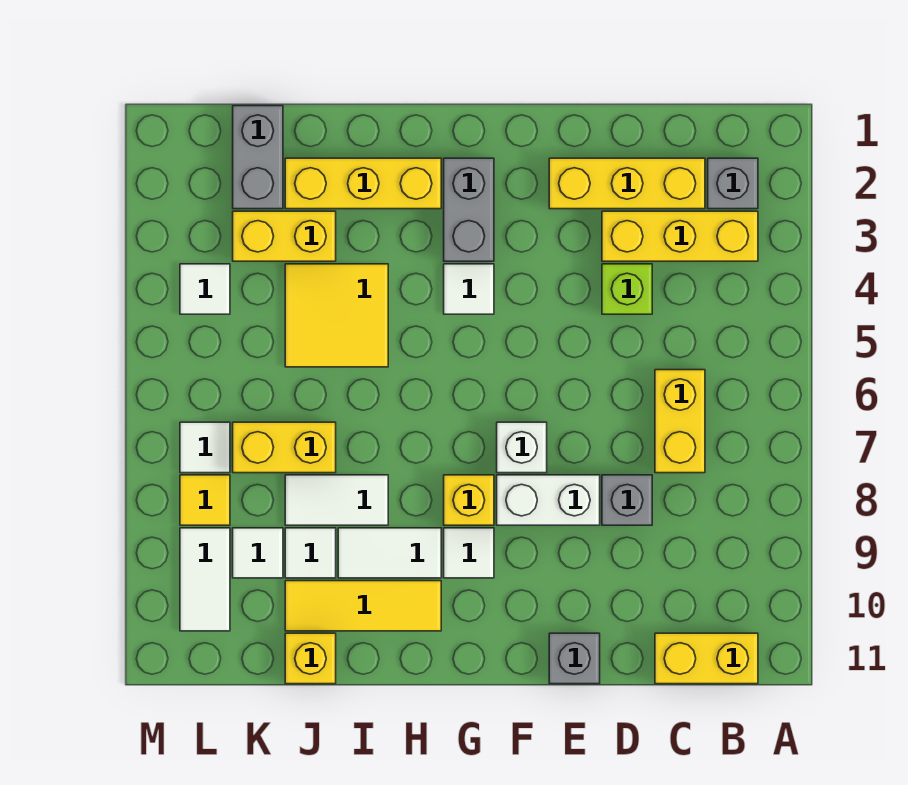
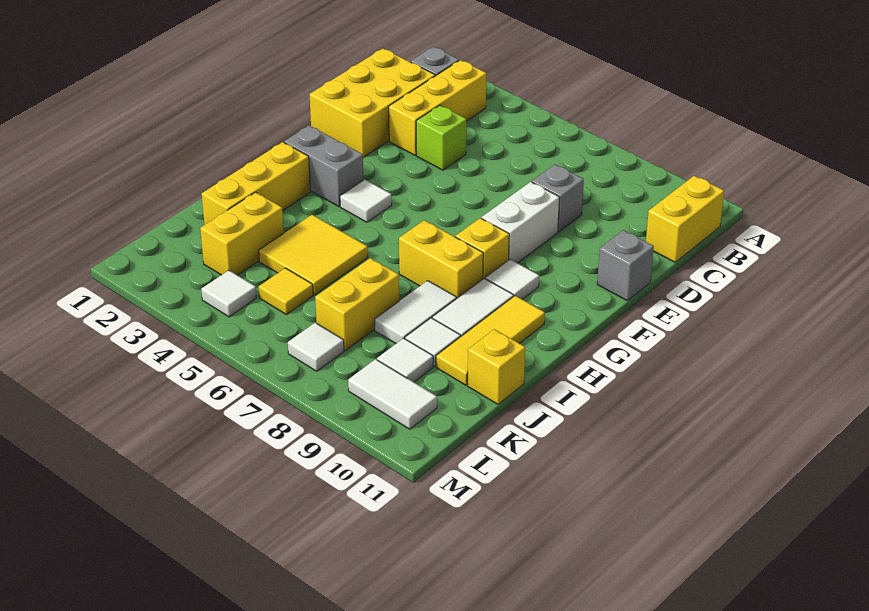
yellow 1x3 brick [549,158,705,209] -> yellow 2x3 brick [310,49,435,157]
yellow 1x2 brick [655,370,705,473] -> yellow 1x2 brick moved to [399,220,483,299]
white 1x1 brick [497,422,547,473] -> none
grey 1x2 brick [233,106,283,209] -> none
yellow 1x1 tile [180,475,230,525] -> yellow 1x1 tile moved to [259,268,313,315]

